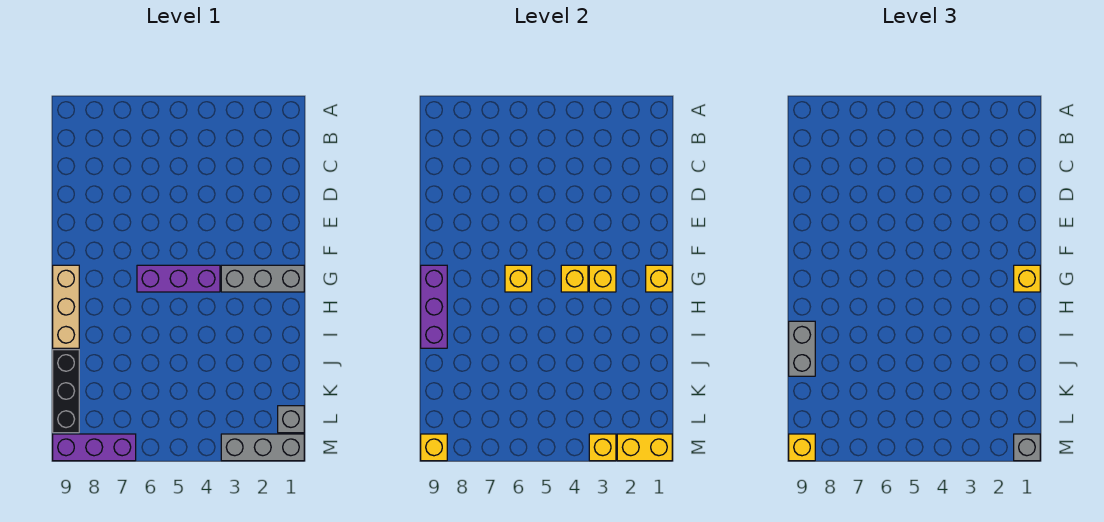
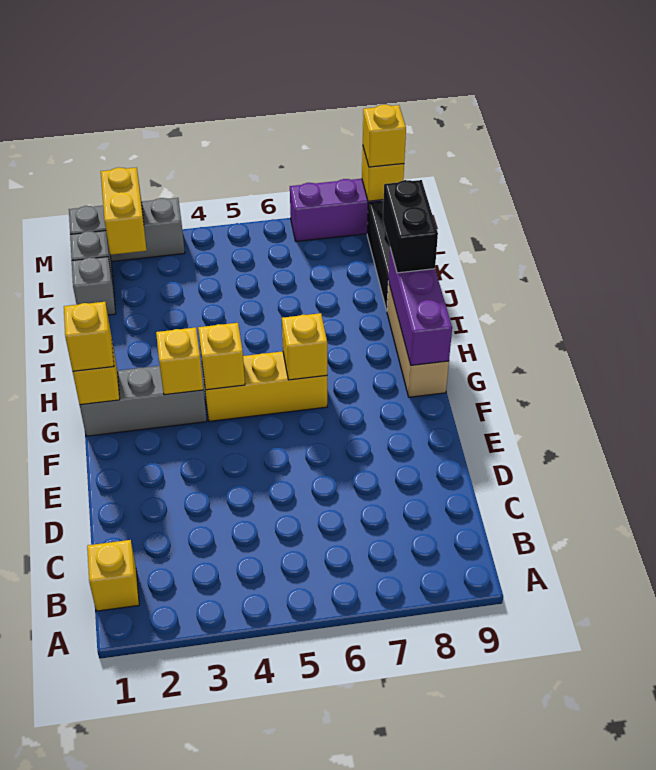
purple 1x3 brick [137,265,220,292] -> yellow 1x3 brick [202,351,327,421]
grey 1x2 brick [789,321,815,376] -> black 1x2 brick [383,180,438,273]
yellow 1x2 brick [617,434,672,461] -> yellow 1x2 brick turned to [101,167,147,255]
grey 1x1 brick [1014,434,1040,461] -> grey 1x1 brick moved to [72,257,116,315]
yellow 1x1 brick [589,434,616,461] -> yellow 1x1 brick moved to [87,540,139,611]

